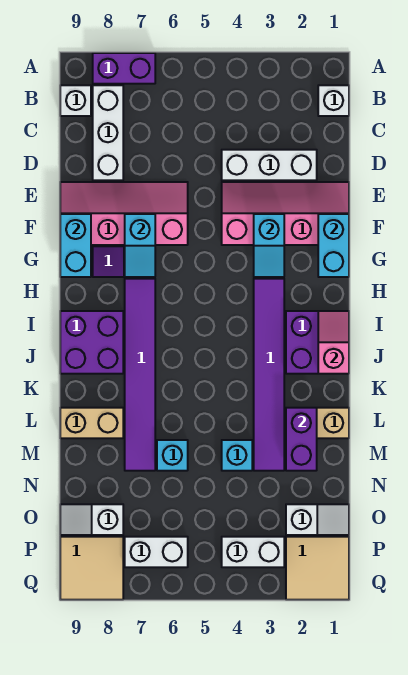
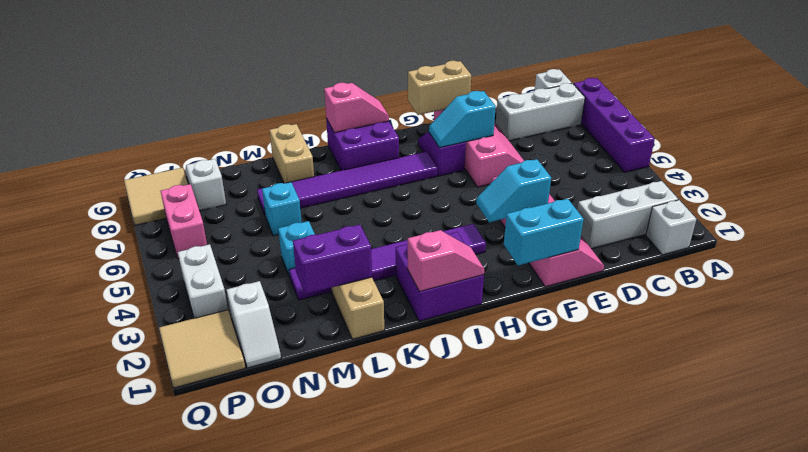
purple 1x2 brick [93,53,155,84] -> purple 1x4 brick [574,78,655,172]
white 1x3 brick [222,150,317,180] -> white 1x3 brick turned to [577,181,678,249]
cyan 1x2 brick [60,214,91,277] -> tan 1x2 brick [408,61,471,115]
none -> pink 1x2 slope [324,83,389,133]
white 1x2 brick [125,537,188,567] -> pink 1x2 brick [161,184,207,258]

